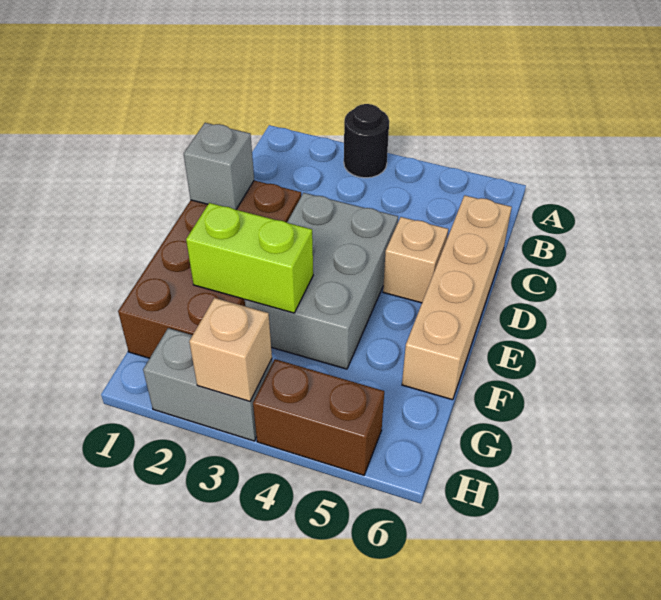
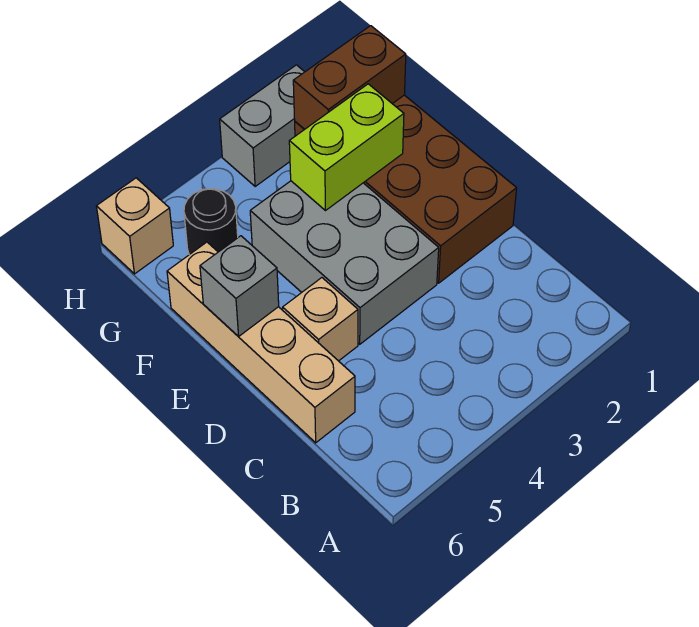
black 1x1 round brick [344,104,389,178] -> black 1x1 round brick moved to [184,189,238,255]
grey 1x1 brick [184,123,254,210] -> grey 1x1 brick moved to [200,236,279,337]
tan 1x1 brick [189,298,272,401] -> tan 1x1 brick moved to [96,178,173,274]
brown 1x2 brick [253,359,384,475] -> brown 1x2 brick moved to [293,26,406,129]

